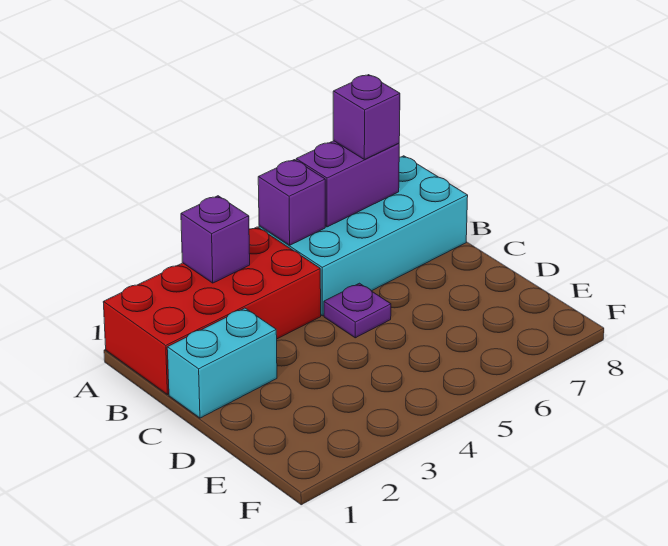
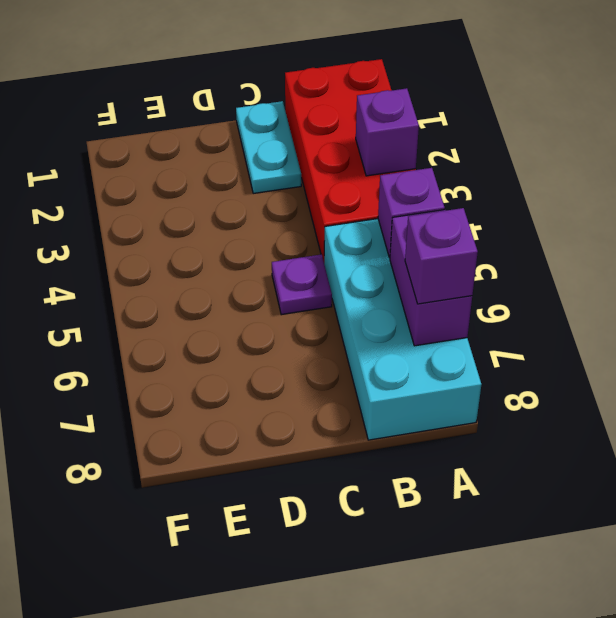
cyan 1x2 brick [167,308,277,418] -> cyan 1x2 plate [236,101,301,193]

